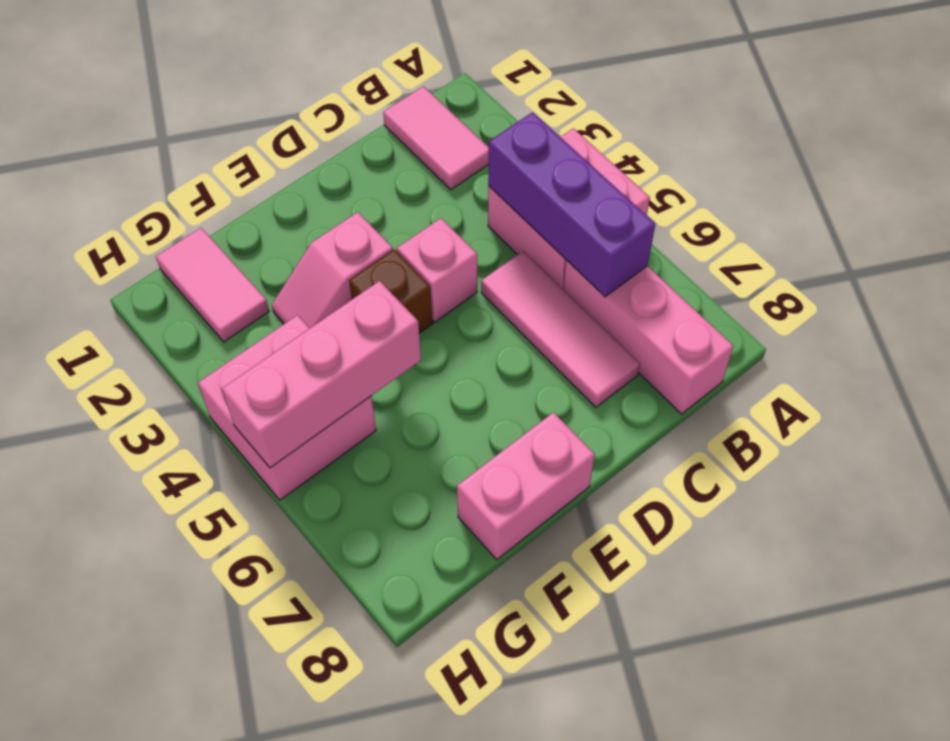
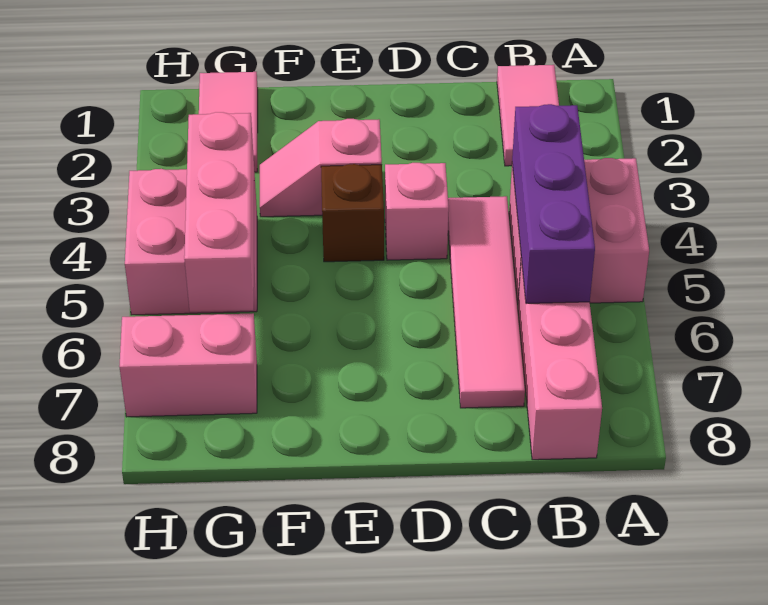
pink 1x3 tile [481,251,640,407] -> pink 1x4 tile [448,196,525,408]
pink 1x2 brick [457,412,595,560] -> pink 1x2 brick moved to [119,314,257,417]
pink 1x3 brick [222,281,421,468] -> pink 1x3 brick turned to [184,112,254,312]

